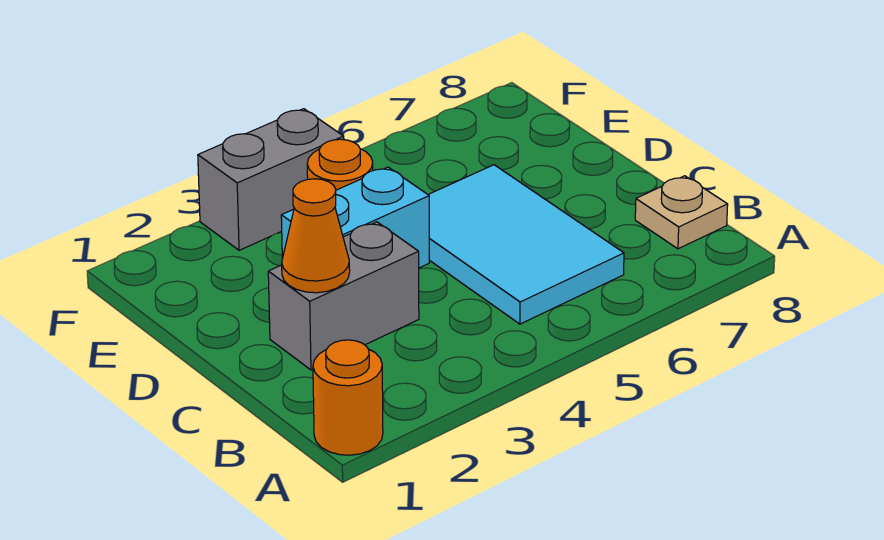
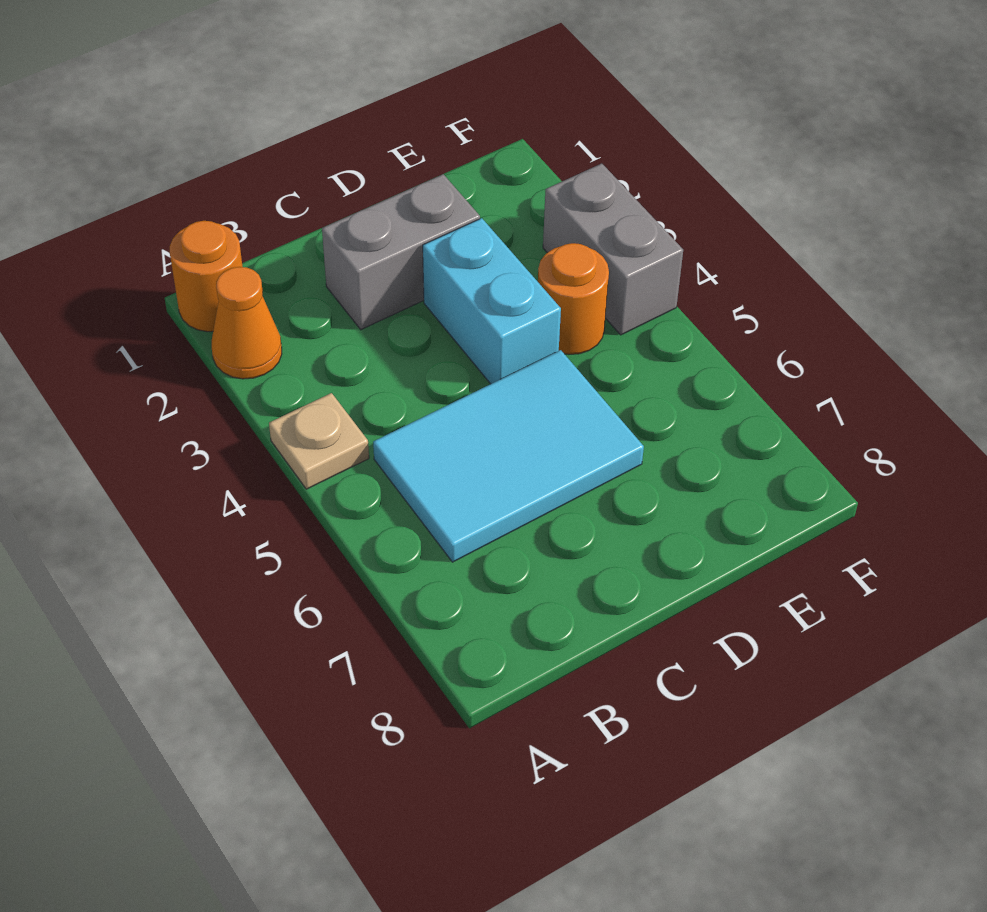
tan 1x1 plate [635,176,728,249] -> tan 1x1 plate moved to [269,393,369,489]
grey 1x2 brick [268,222,419,370] -> grey 1x2 brick turned to [322,174,480,329]
orange 1x1 cone [282,179,350,293] -> orange 1x1 cone moved to [212,267,282,379]

